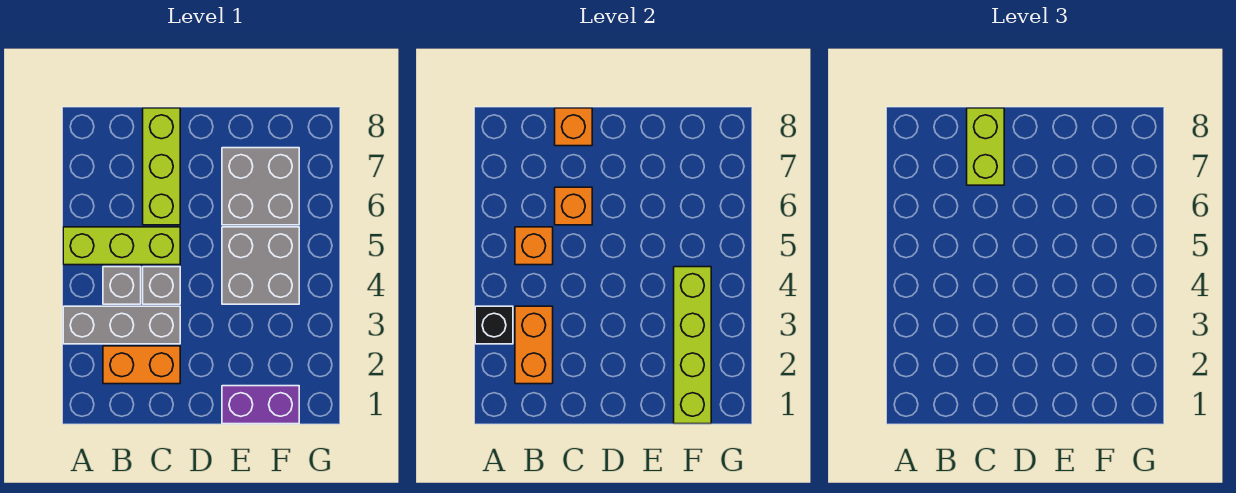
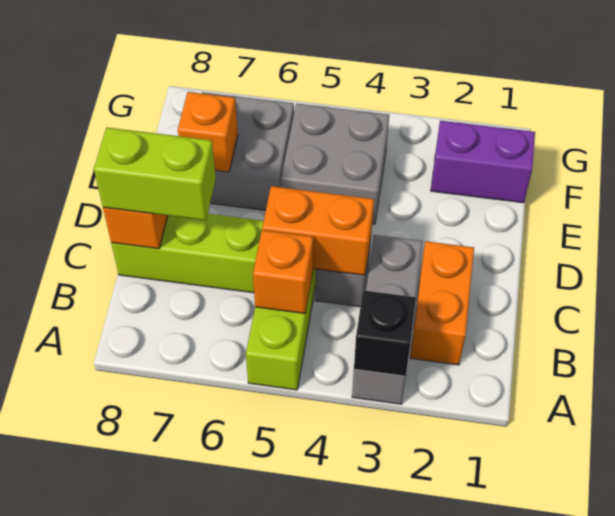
orange 1x2 brick [515,306,553,384] -> orange 1x2 brick moved to [262,186,374,275]
grey 1x1 brick [103,267,141,304] -> none
orange 1x1 brick [555,187,592,225] -> orange 1x1 brick moved to [178,92,238,172]
purple 1x2 brick [222,386,299,424] -> purple 1x2 brick turned to [431,121,535,203]
lime 1x4 brick [674,267,711,424] -> none

